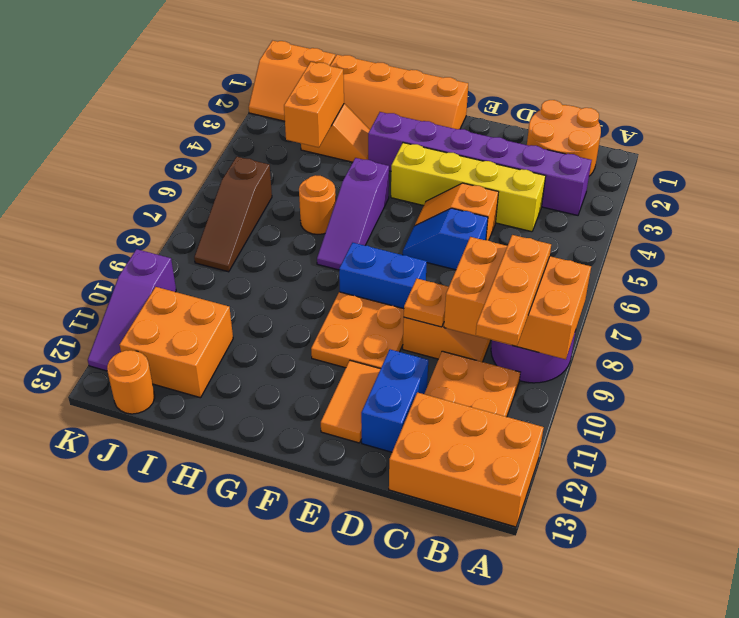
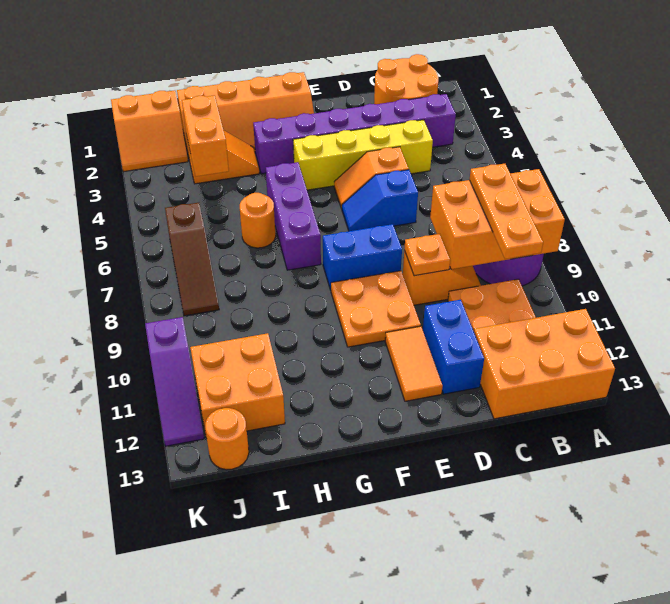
purple 1x3 slope [317,158,389,270] -> purple 1x3 brick [266,162,321,270]

